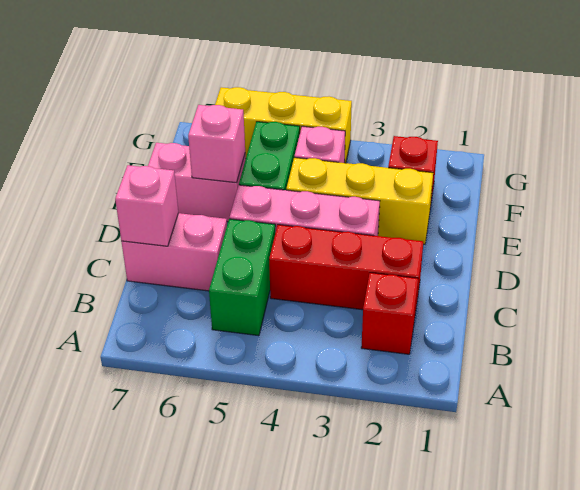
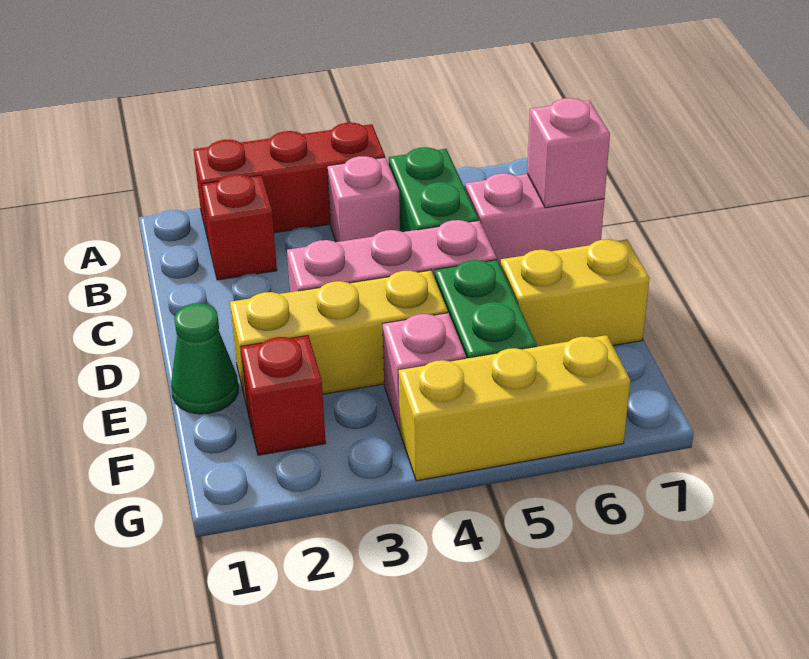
red 1x3 brick [269,225,423,313] -> red 1x3 brick moved to [193,123,385,239]
none -> green 1x1 cone [171,303,238,414]
pink 1x2 brick [148,143,246,222] -> yellow 1x2 brick [501,239,650,347]
pink 1x1 brick [188,105,245,183] -> pink 1x1 brick moved to [327,156,400,242]

